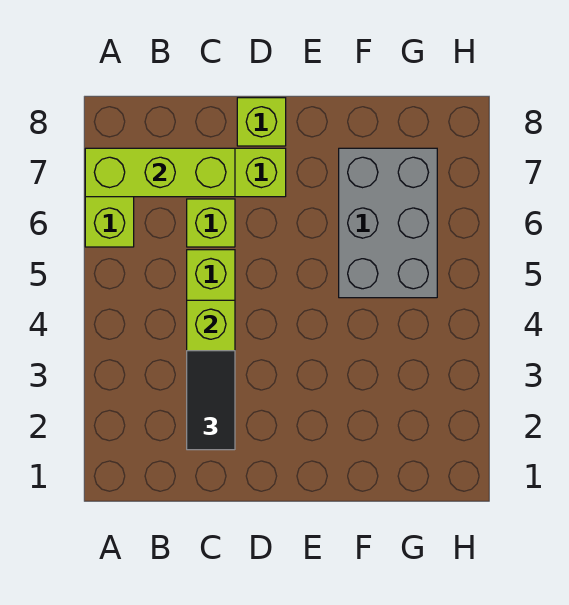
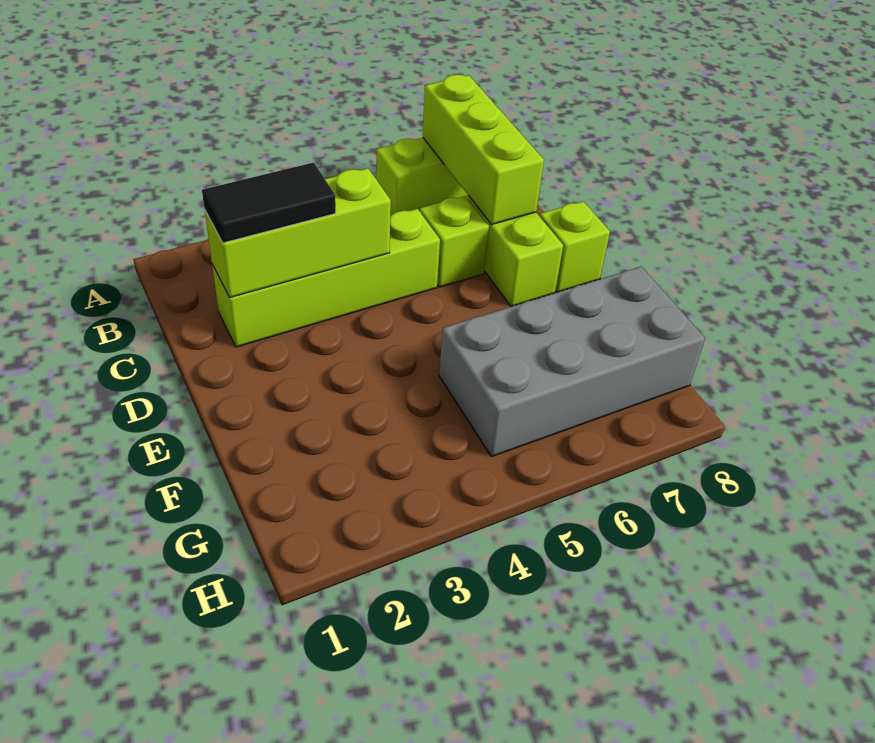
grey 2x3 brick [339,148,437,298] -> grey 2x4 brick [439,267,705,457]

